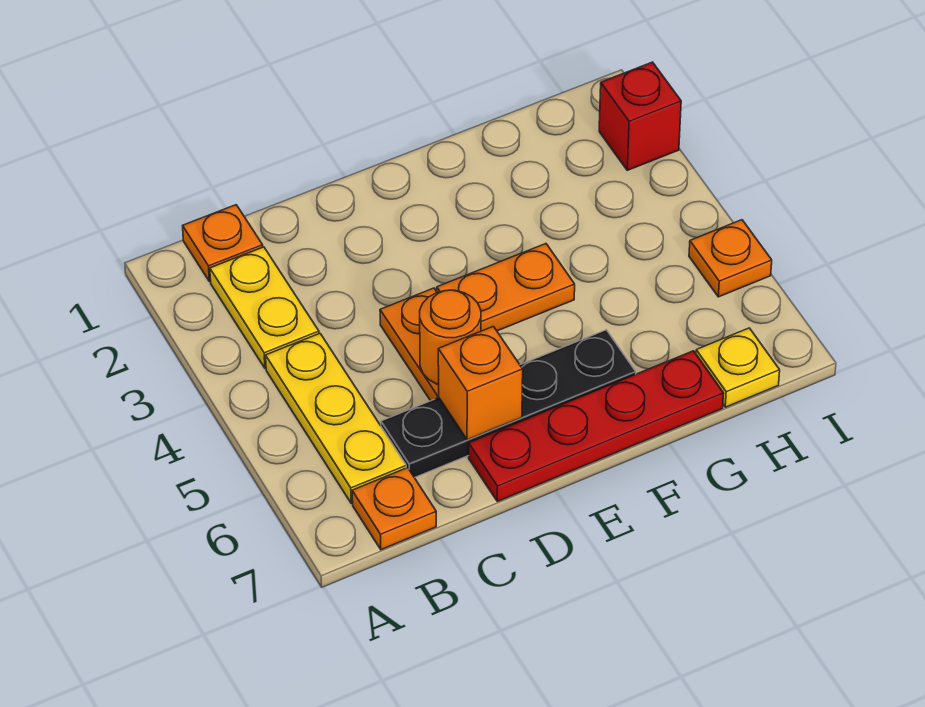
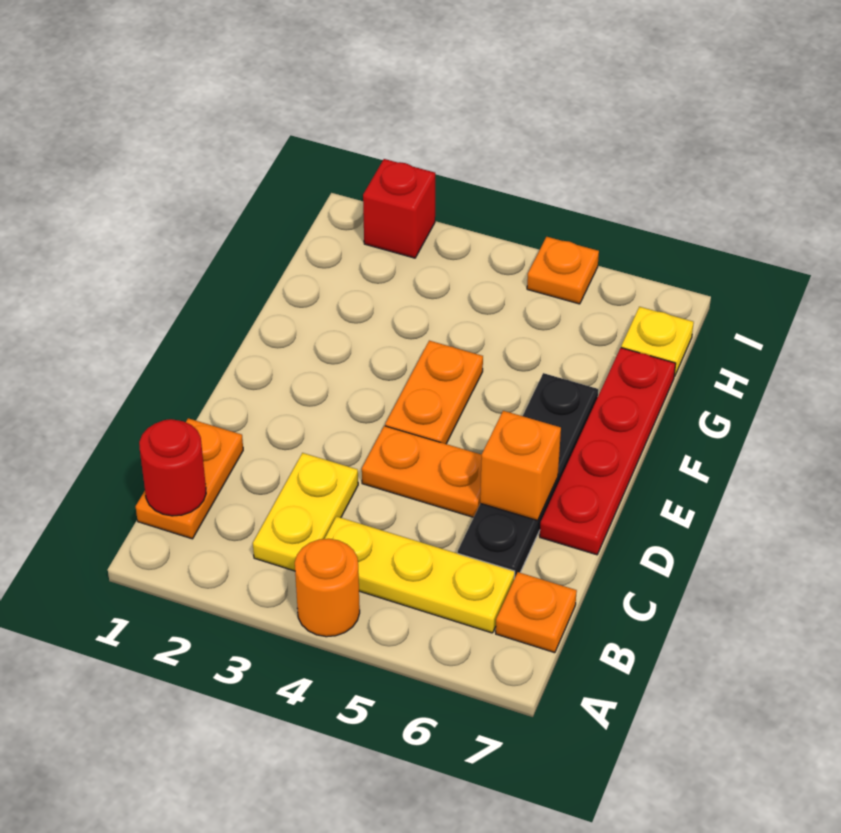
orange 1x1 plate [183,205,263,282] -> orange 1x2 plate [136,418,243,539]
none -> red 1x1 round brick [139,419,206,516]
yellow 1x2 plate [210,247,319,368] -> yellow 1x2 plate turned to [253,453,358,571]
orange 1x1 round brick [420,290,481,385] -> orange 1x1 round brick moved to [295,539,360,637]

